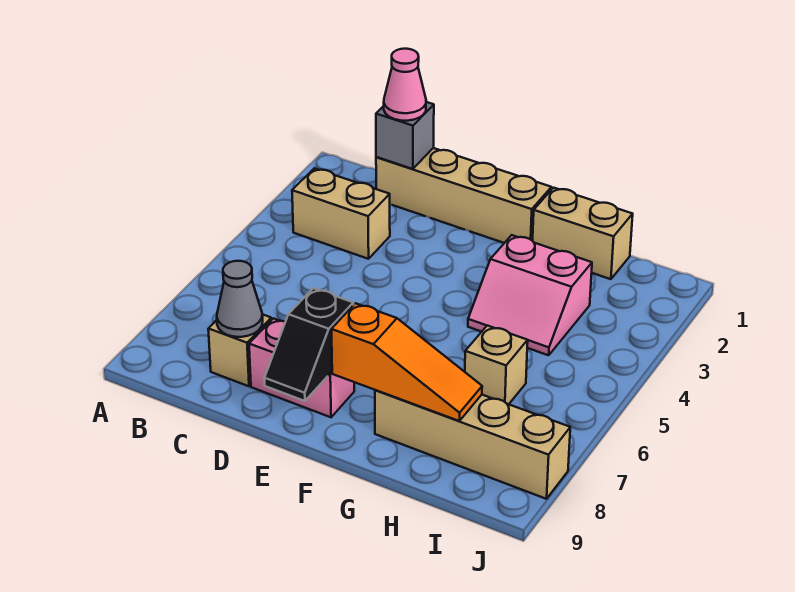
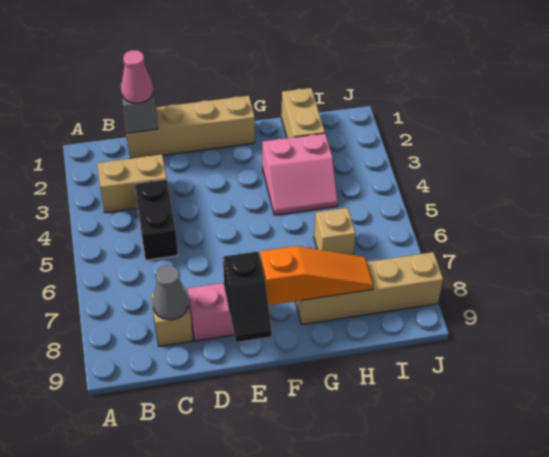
none -> black 1x2 brick [135,179,178,260]
tan 1x2 brick [533,188,633,279] -> tan 1x2 brick turned to [281,88,325,138]

